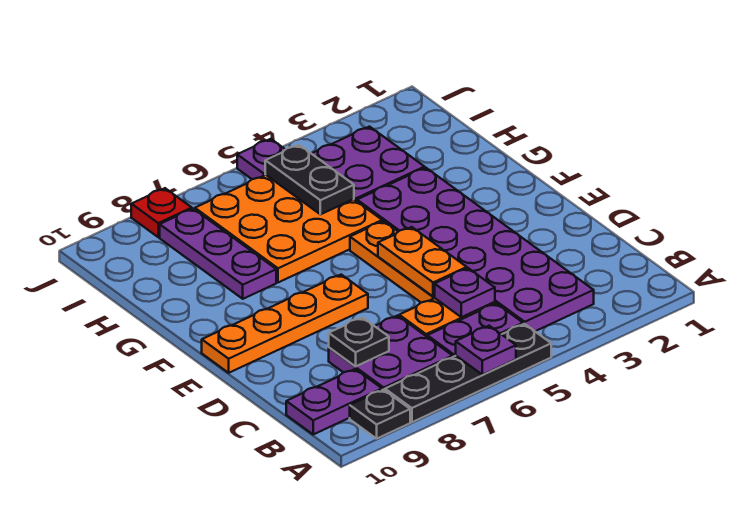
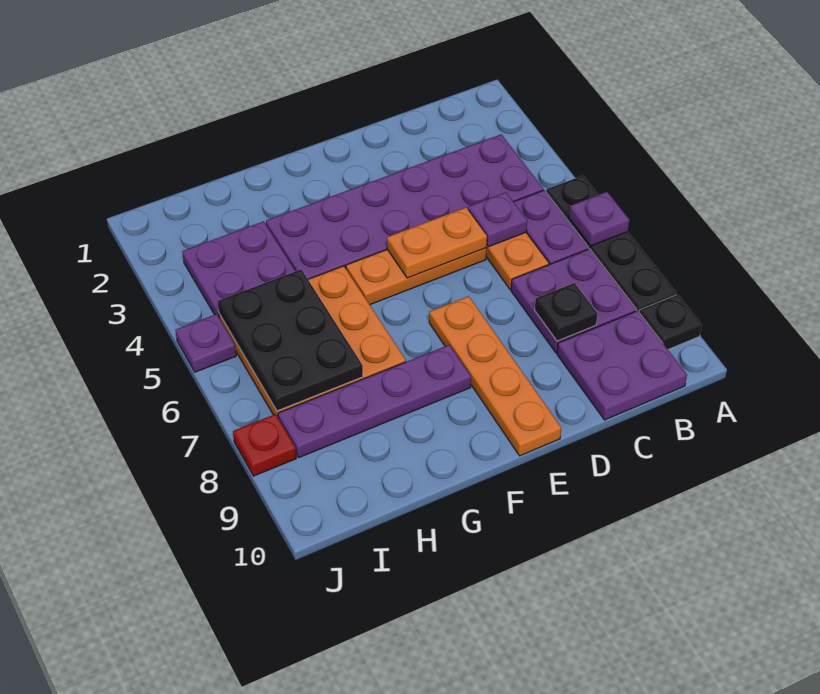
purple 1x2 plate [286,369,382,434] -> purple 2x2 plate [557,311,687,420]
purple 1x3 plate [160,209,276,299] -> purple 1x4 plate [278,345,471,458]
black 1x2 plate [265,145,354,214] -> black 2x3 plate [218,270,363,411]

